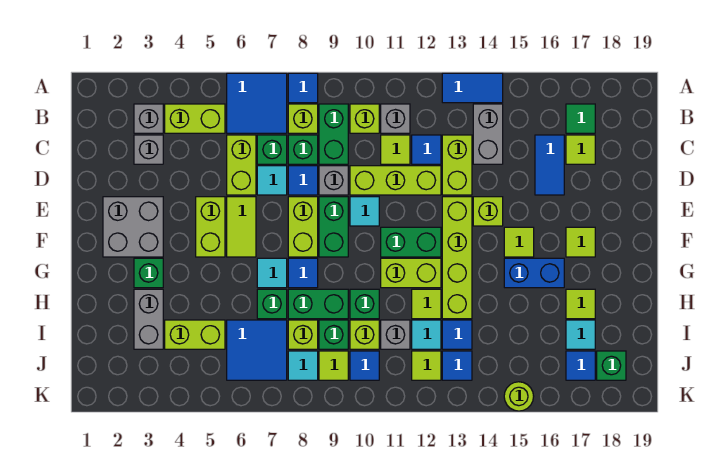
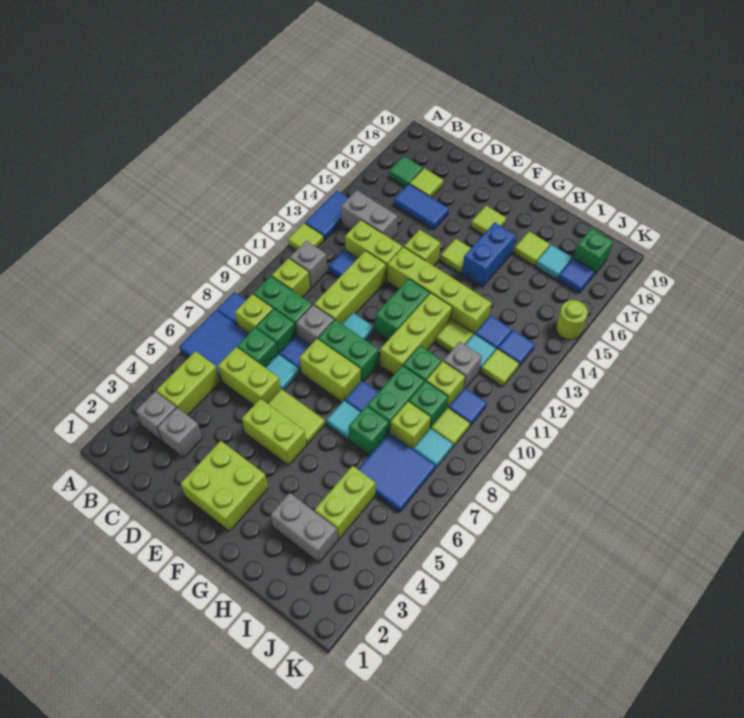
lime 1x1 tile [381,135,410,164] -> lime 1x1 tile moved to [288,223,324,250]
grey 2x2 brick [103,197,163,257] -> lime 2x2 brick [180,441,268,531]
green 1x1 brick [134,258,163,288] -> none
lime 1x2 brick [381,258,441,288] -> lime 1x3 brick [380,293,452,374]

